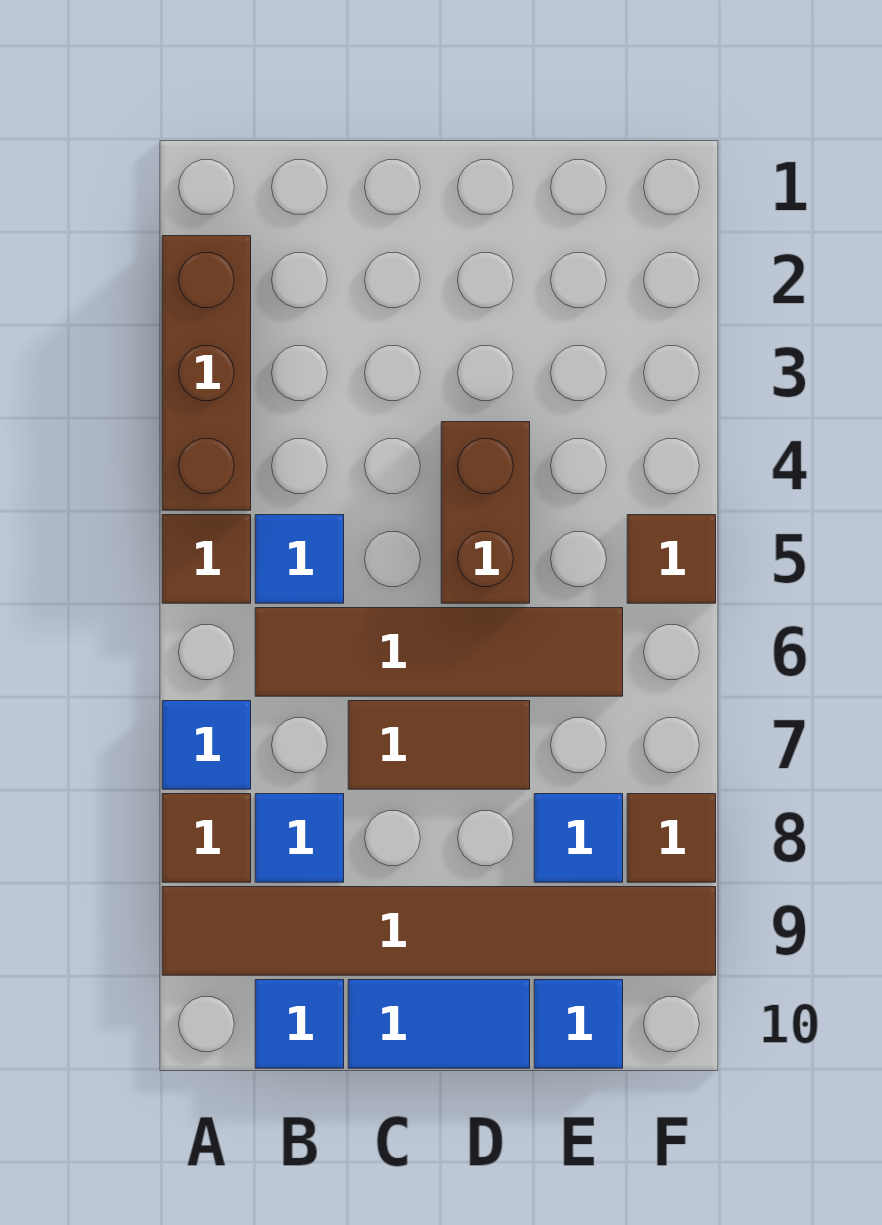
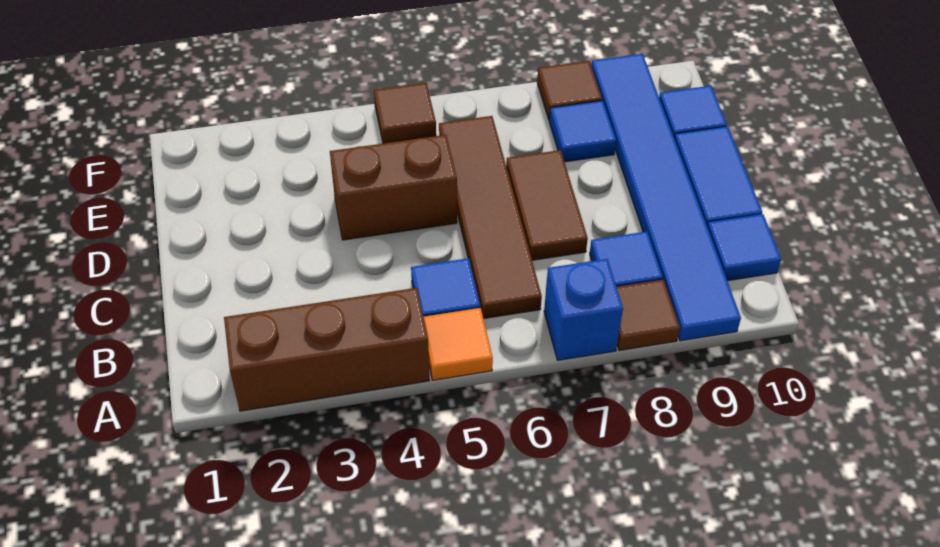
brown 1x1 tile [162,515,251,603] -> orange 1x1 tile [424,308,493,380]
blue 1x1 tile [162,701,251,789] -> blue 1x1 brick [544,259,623,360]
brown 1x6 tile [162,887,716,975] -> blue 1x6 tile [591,54,741,341]

